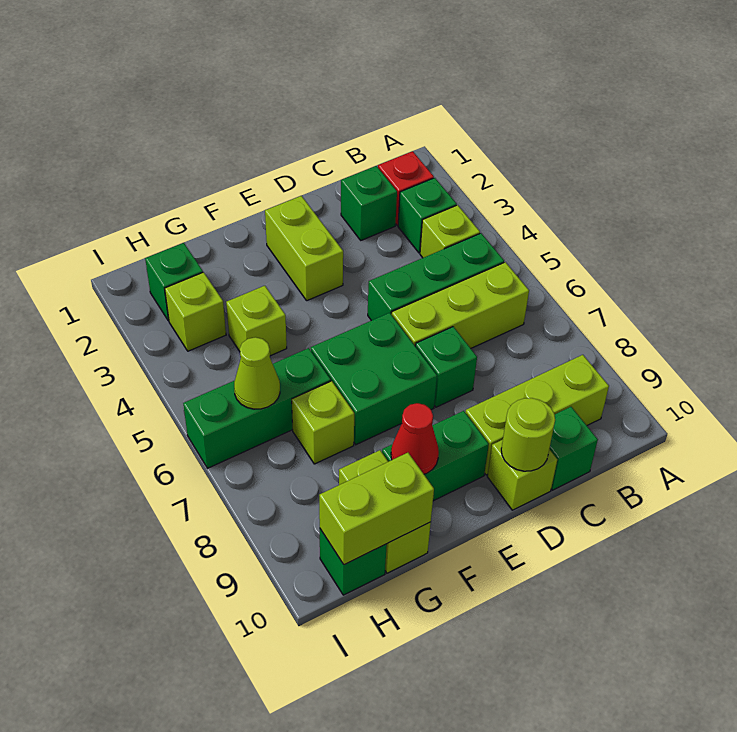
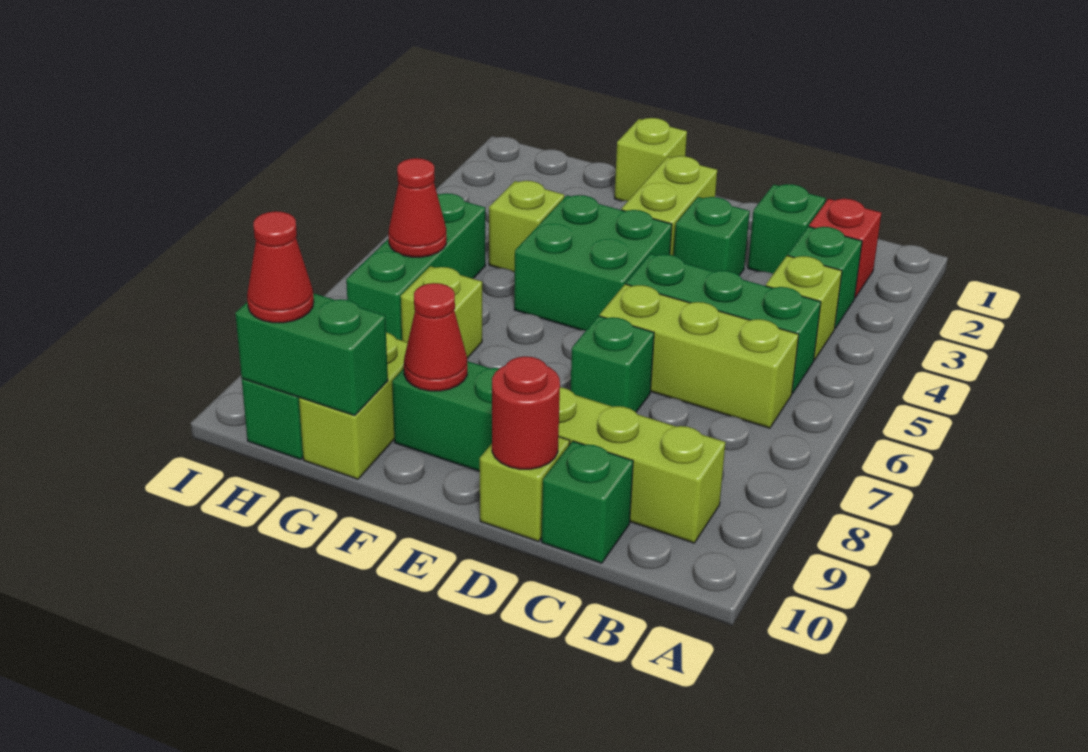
lime 1x1 round brick [501,398,555,471] -> red 1x1 round brick [492,356,560,469]
green 2x2 brick [311,313,437,445] -> green 2x2 brick moved to [514,195,672,330]
green 1x3 brick [183,348,331,468] -> green 1x3 brick turned to [346,193,485,340]
lime 1x2 brick [319,453,434,565] -> green 1x2 brick [235,293,388,416]
green 1x1 brick [145,243,203,321] -> green 1x1 brick moved to [674,197,750,276]
lime 1x1 brick [165,272,226,351] -> lime 1x1 brick moved to [614,118,687,201]
lime 1x1 cone [234,337,280,409] -> red 1x1 cone [388,158,446,257]
none -> red 1x1 cone [247,211,314,323]

